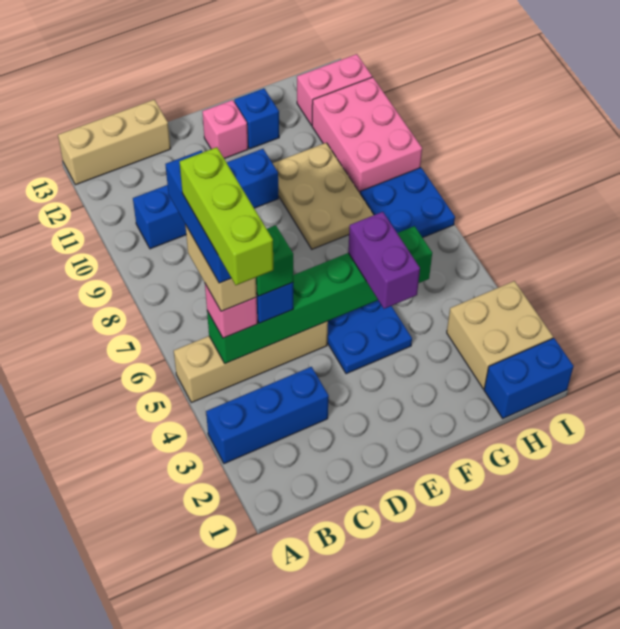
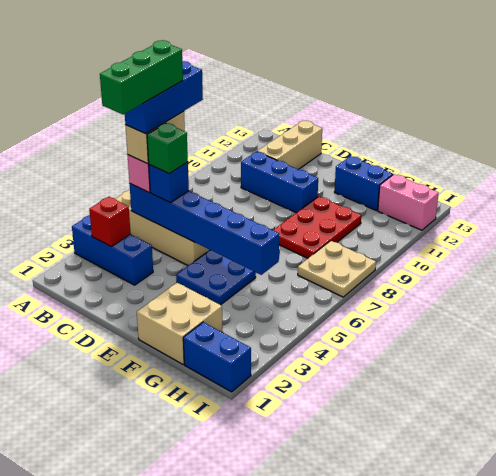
tan 1x3 brick [58,100,171,185] -> tan 1x3 brick turned to [257,121,322,169]
none -> red 1x1 brick [89,197,131,247]
lime 1x3 brick [180,147,273,285] -> green 1x3 brick [100,40,183,114]
green 1x6 brick [207,226,432,364] -> blue 1x6 brick [130,184,279,275]
blue 1x4 brick [133,149,278,249] -> blue 1x3 brick [241,152,318,213]
pink 1x1 brick [202,100,248,159] -> none
purple 1x2 brick [348,212,420,309] -> none
tan 2x3 plate [273,143,374,249] -> red 2x3 plate [273,196,361,258]
blue 1x1 brick [234,88,279,149] -> blue 1x2 brick [335,156,393,211]
tan 2x2 brick [447,281,553,389] -> tan 2x2 brick moved to [137,283,223,365]
blue 2x2 plate [360,167,455,238] -> tan 2x2 plate [298,241,376,297]
pink 2x3 brick [312,77,422,193] -> none

